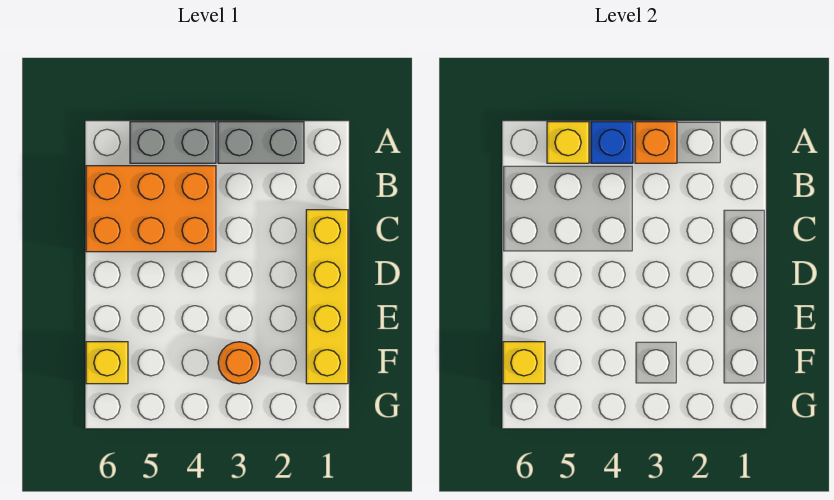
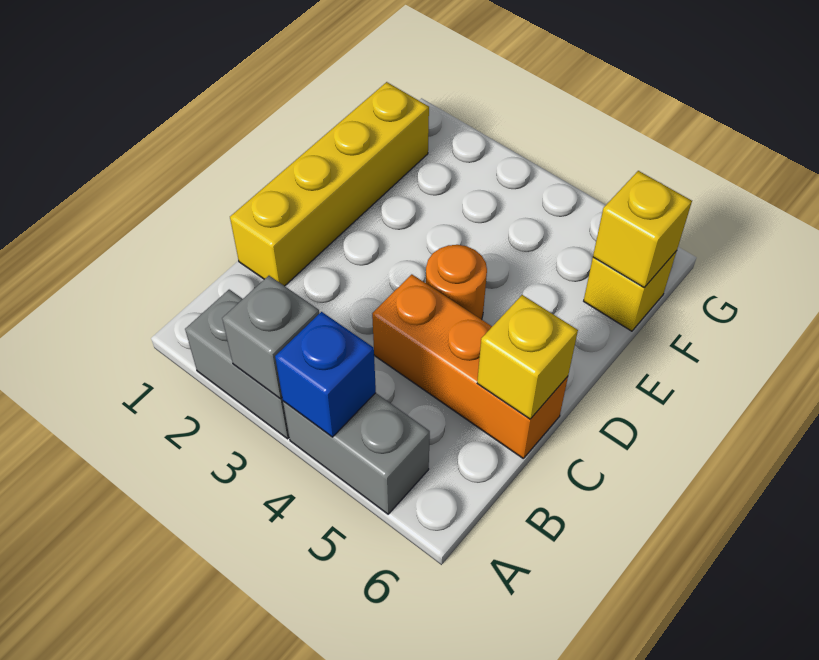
orange 1x1 brick [635,122,677,163] -> grey 1x1 brick [222,276,319,399]
yellow 1x1 brick [547,122,589,163] -> yellow 1x1 brick moved to [477,295,578,419]
orange 2x3 brick [86,166,216,252] -> orange 1x3 brick [372,274,568,458]
orange 1x1 round brick [218,342,260,384] -> orange 1x1 round brick moved to [426,245,487,320]

